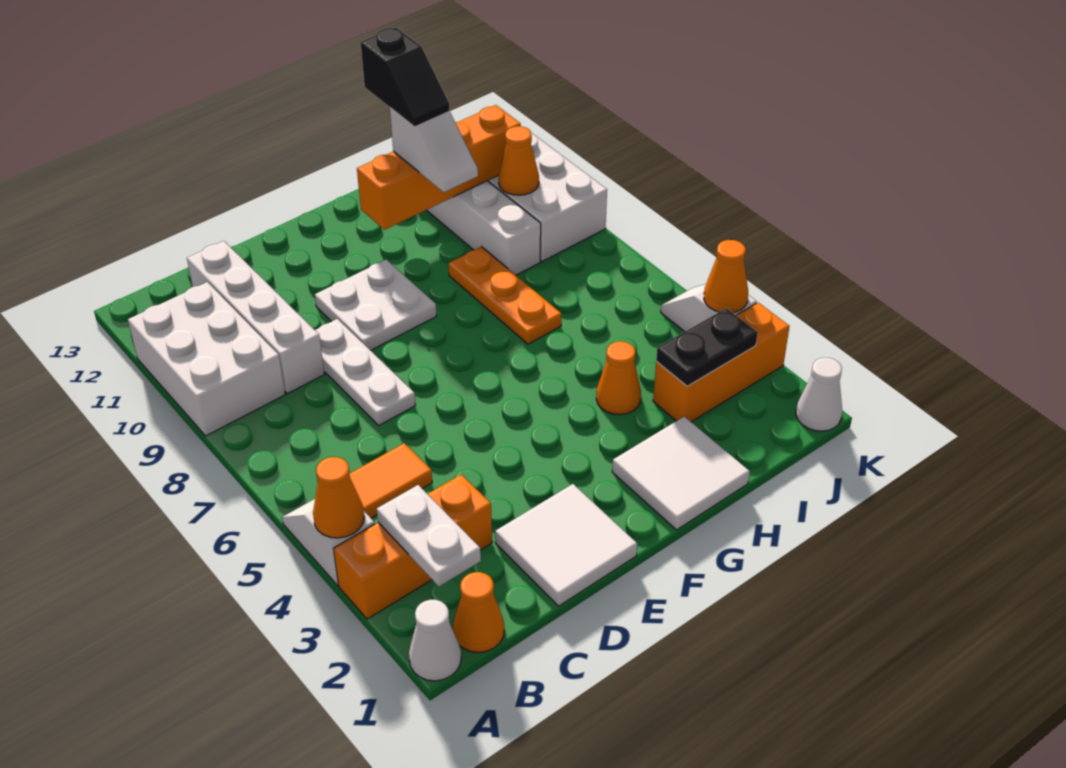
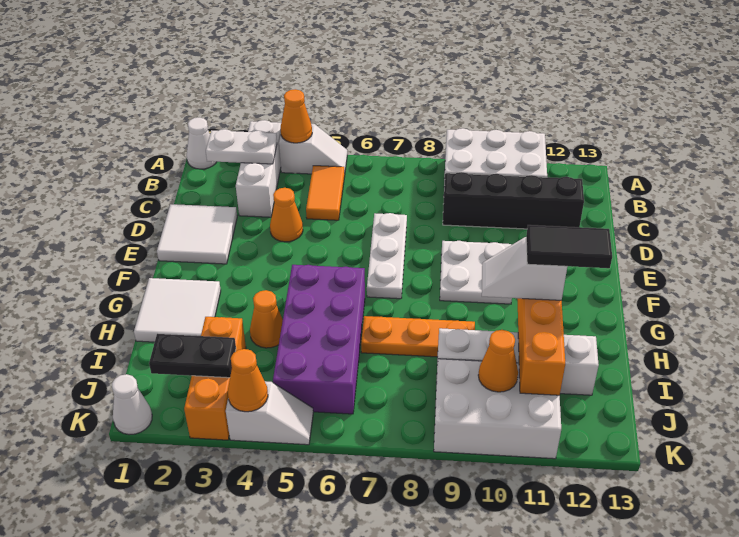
orange 1x3 brick [334,474,492,619] -> white 1x3 brick [236,120,281,217]
orange 1x1 cone [453,572,504,653] -> orange 1x1 cone moved to [270,188,303,242]
white 1x4 brick [187,241,324,394] -> black 1x4 brick [443,172,584,229]
white 1x3 plate [315,319,415,425] -> white 1x3 plate turned to [367,213,407,299]
none -> purple 2x4 brick [273,265,365,414]
black 1x2 slope [361,27,450,127] -> black 1x2 tile [526,225,612,268]
black 1x2 plate [656,308,758,386] -> black 1x2 plate turned to [149,334,236,378]

